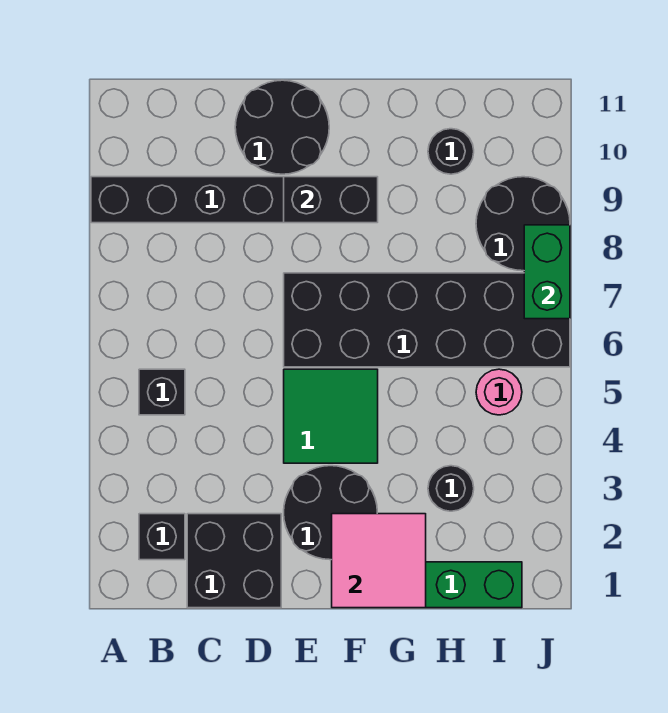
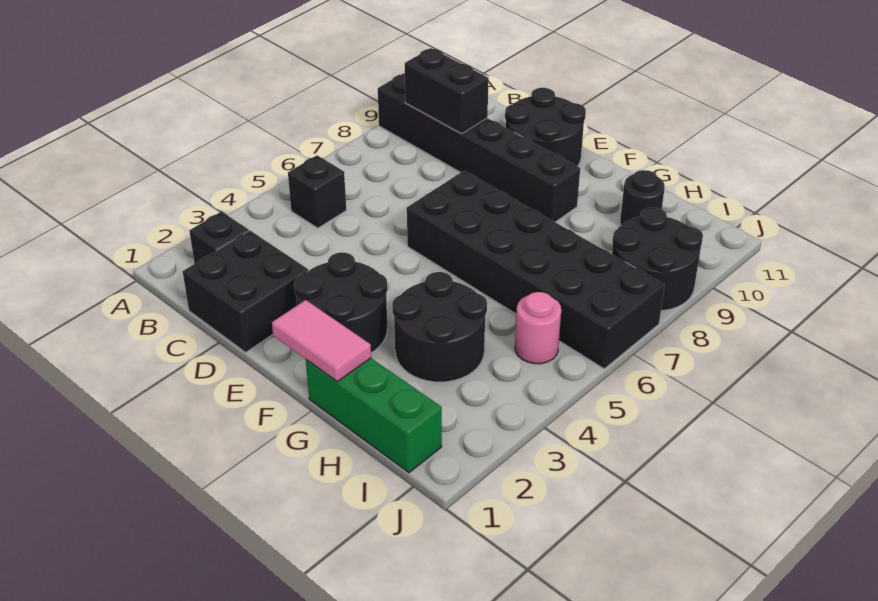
green 2x2 tile [284,369,378,463] -> none
black 1x2 brick [284,177,378,223] -> black 1x2 brick moved to [405,48,489,134]
pink 2x2 tile [332,514,426,608] -> pink 1x2 tile [272,300,371,382]
black 1x1 round brick [428,466,474,511] -> black 2x2 round brick [392,272,487,382]
green 1x2 brick [524,225,570,319] -> none

